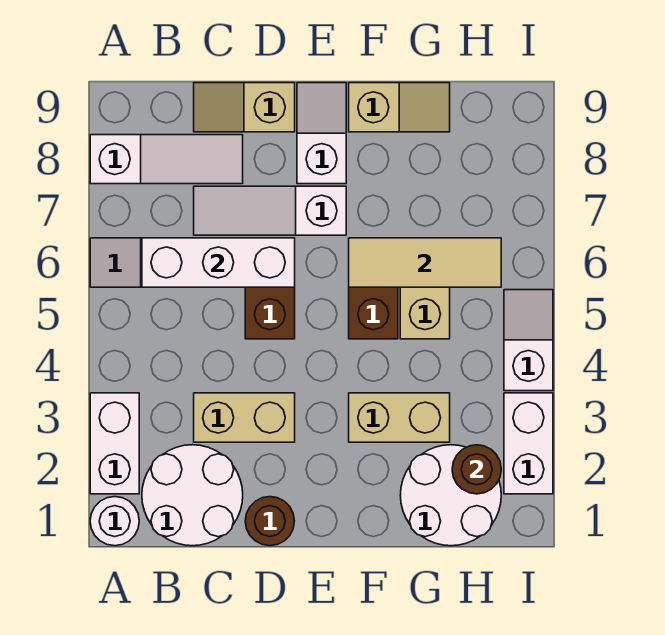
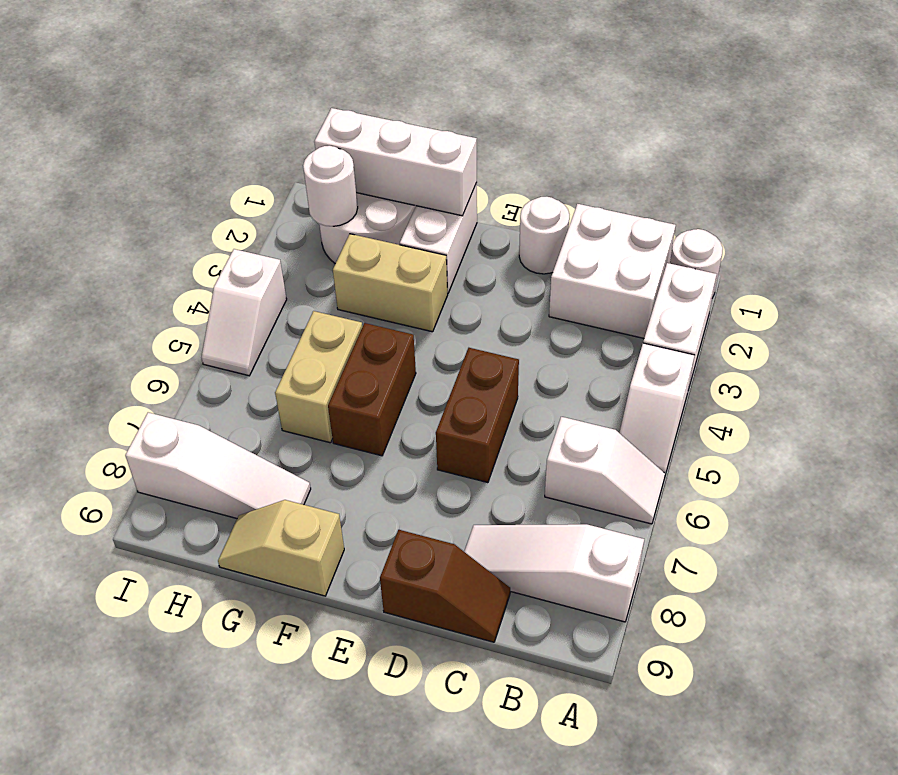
white 2x2 round brick [142,445,243,546] -> white 2x2 brick [549,204,676,338]
white 1x3 brick [142,238,295,287] -> white 1x3 brick moved to [314,108,477,216]
tan 1x2 brick [194,393,295,442] -> none
white 1x3 slope [194,186,346,235] -> white 1x3 slope moved to [125,413,311,518]
tan 1x2 slope [194,83,295,132] -> brown 1x2 slope [380,530,510,642]
brown 1x1 round brick [245,497,294,546] -> white 1x1 round brick [519,197,569,274]
white 1x2 slope [297,83,346,184] -> white 1x2 slope moved to [620,343,695,474]
tan 1x3 tile [349,238,501,287] -> none
brown 1x1 round brick [452,445,501,494] -> white 1x1 round brick [303,146,358,226]
white 1x2 brick [504,393,553,494] -> white 1x2 brick moved to [400,183,477,293]

